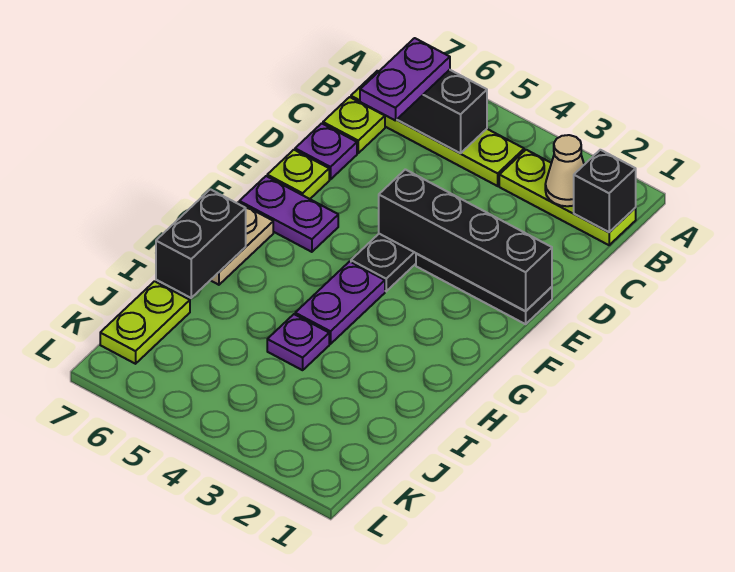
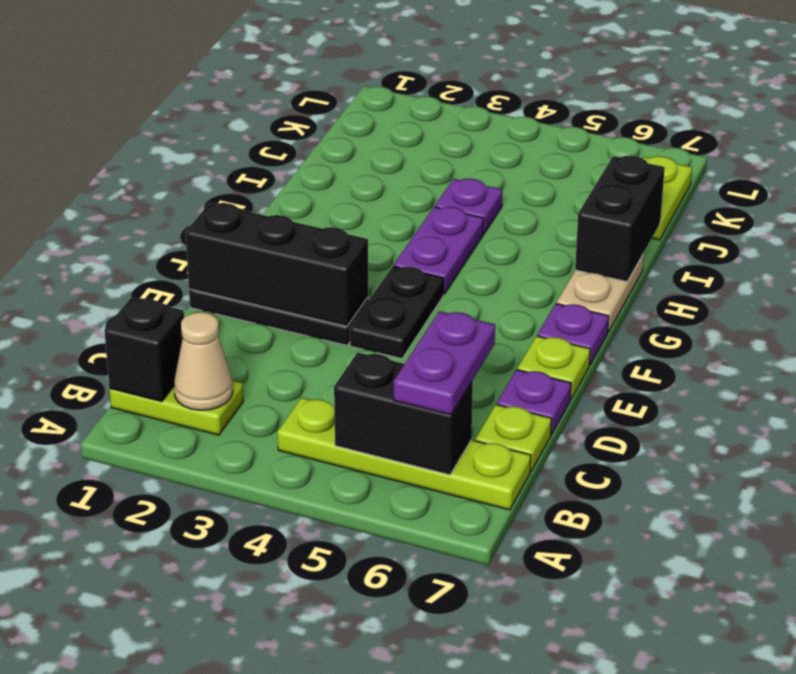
lime 1x3 plate [499,150,636,245] -> lime 1x2 plate [110,380,243,435]
black 1x4 brick [379,169,552,311] -> black 1x3 brick [185,203,368,327]
purple 1x2 plate [239,176,338,252] -> purple 1x1 plate [537,304,609,365]

